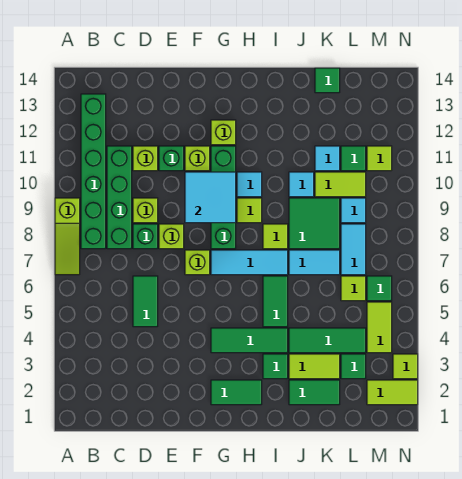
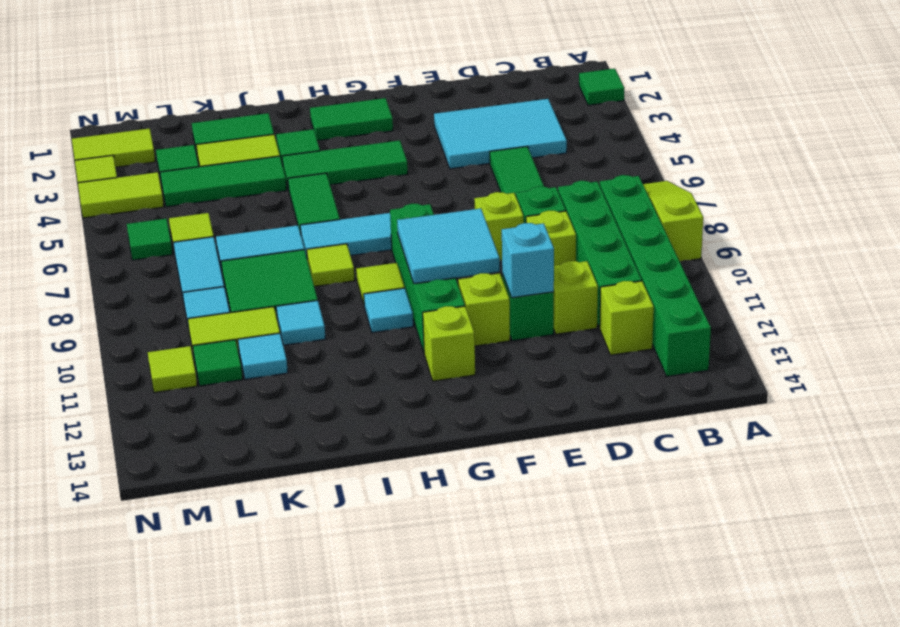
none -> cyan 2x3 tile [434,99,567,169]
none -> cyan 1x1 brick [502,223,554,298]
lime 1x1 brick [185,250,210,275] -> lime 1x1 brick moved to [600,281,654,355]
green 1x1 tile [315,68,340,93] -> green 1x1 tile moved to [579,69,625,105]
lime 1x2 tile [367,302,392,353] -> lime 1x2 tile turned to [78,172,164,218]

